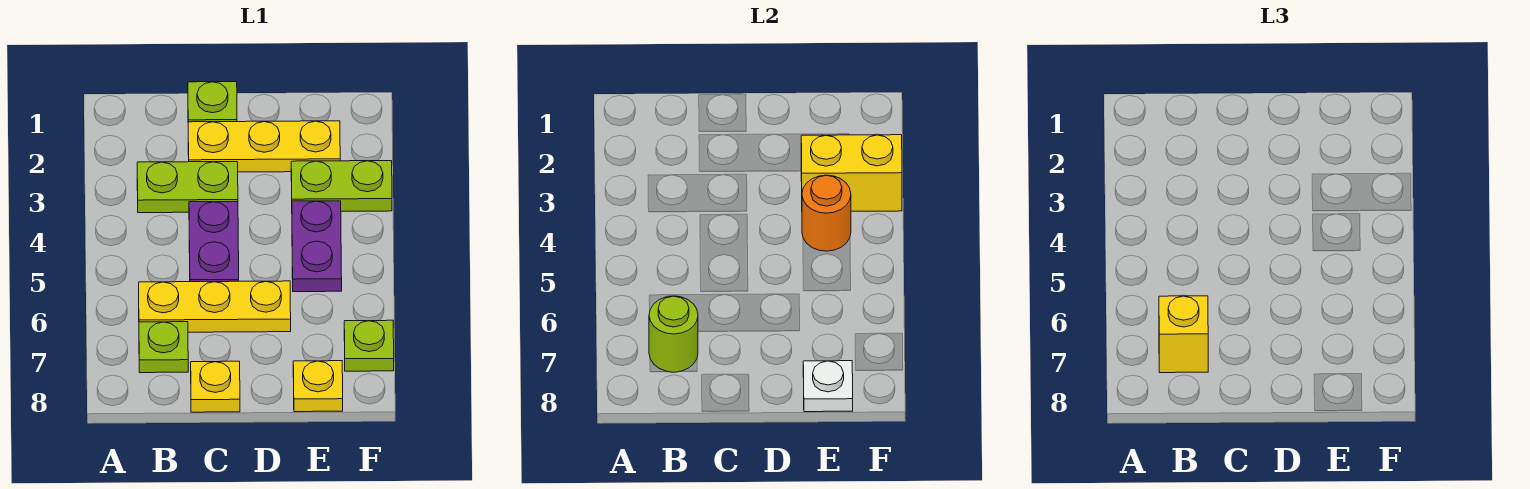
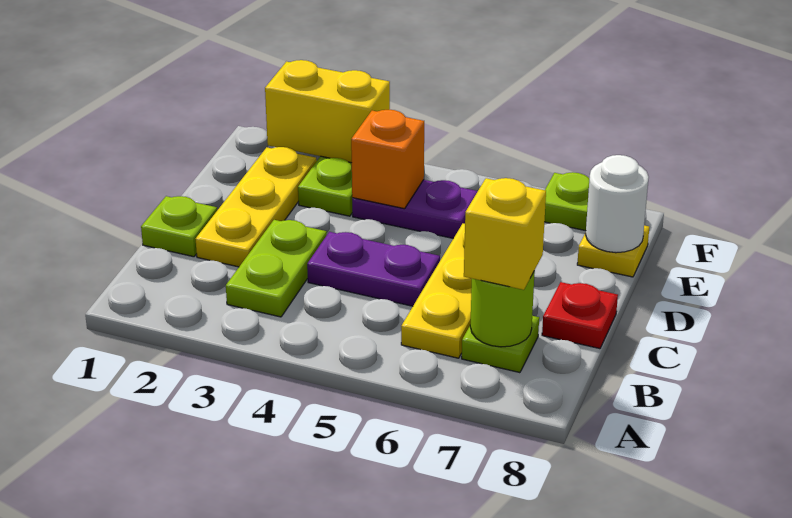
yellow 1x1 plate [191,361,240,412] -> red 1x1 plate [542,282,618,349]
yellow 1x2 brick [801,135,902,211] -> yellow 1x2 brick turned to [265,60,390,163]
orange 1x1 round brick [802,175,851,251] -> orange 1x1 brick [351,110,424,209]
white 1x1 plate [803,361,853,412] -> white 1x1 round brick [586,155,649,253]

